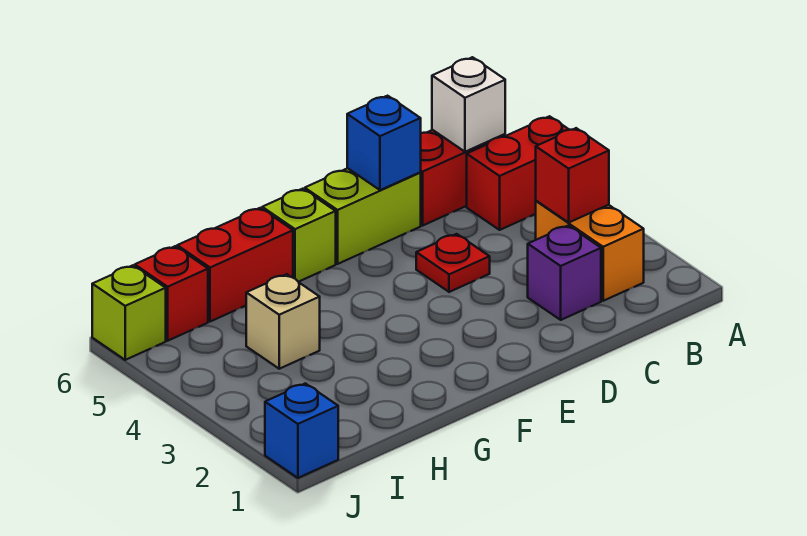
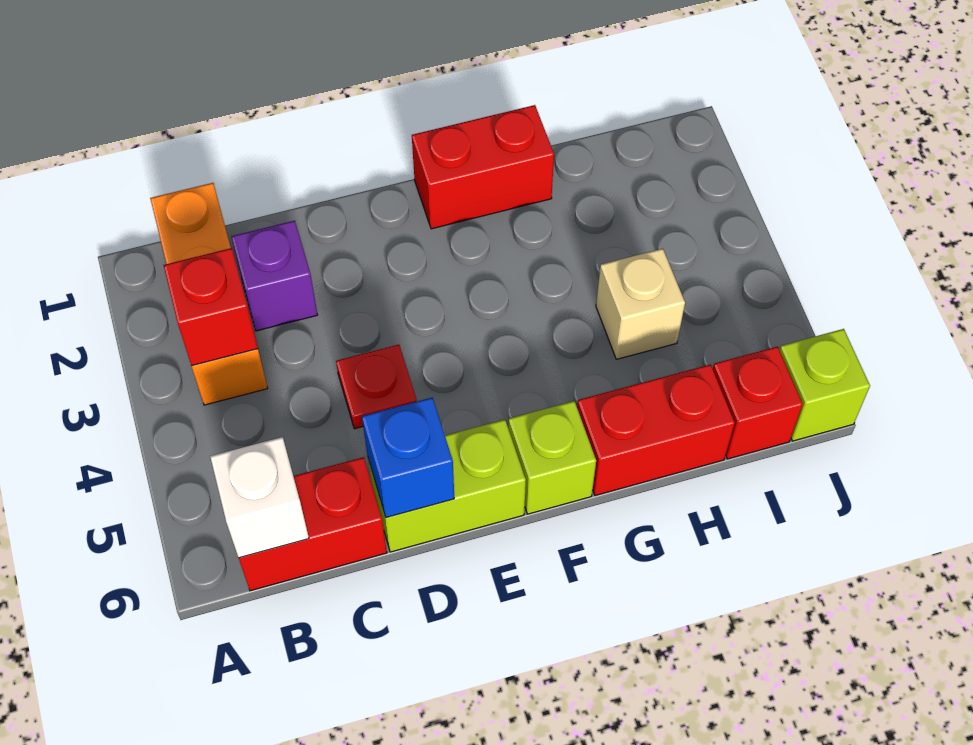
red 1x2 brick [467,116,569,230] -> red 1x2 brick moved to [412,105,554,229]
orange 1x2 brick [536,201,644,301] -> orange 1x3 brick [150,183,268,405]
blue 1x1 brick [265,383,338,478] -> none

